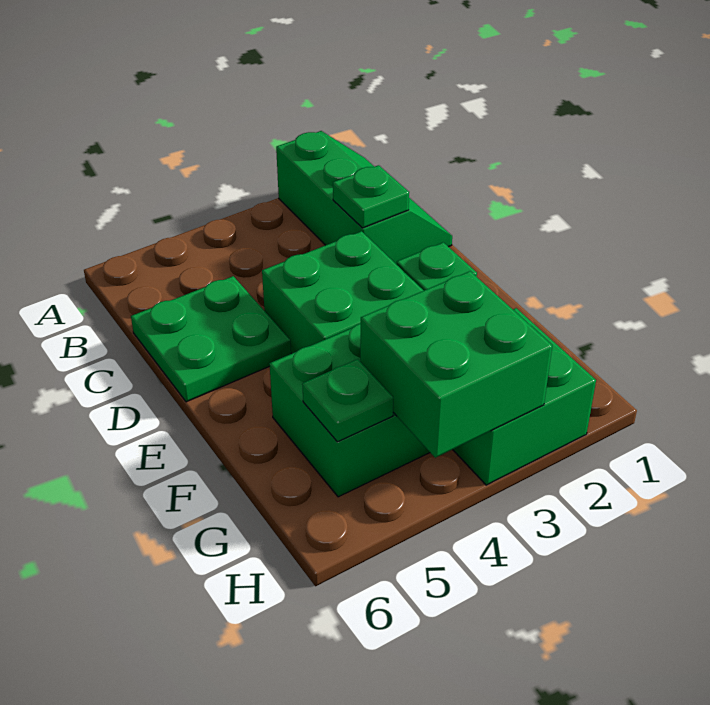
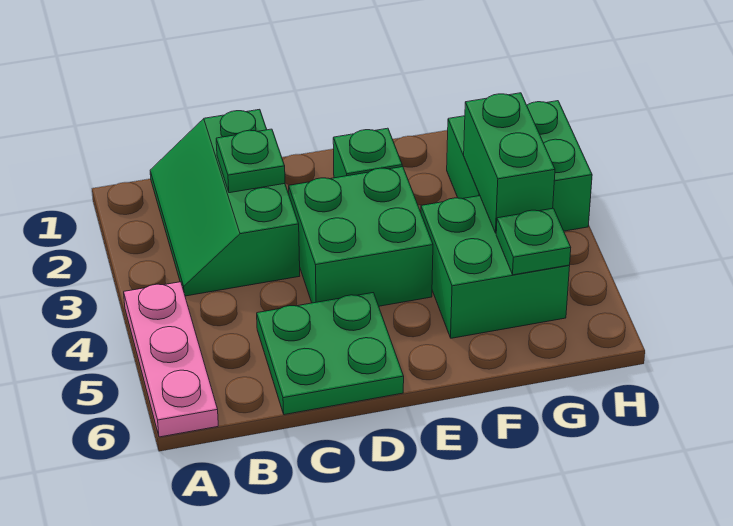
green 2x3 slope [276,131,452,265] -> green 2x3 slope turned to [150,109,300,296]
none -> pink 1x3 plate [124,282,218,437]
green 2x2 brick [360,271,552,458] -> green 1x2 brick [464,93,555,233]

